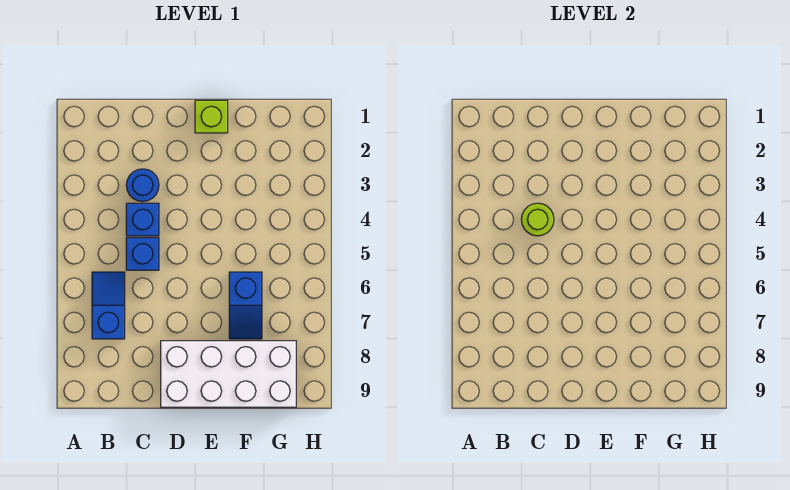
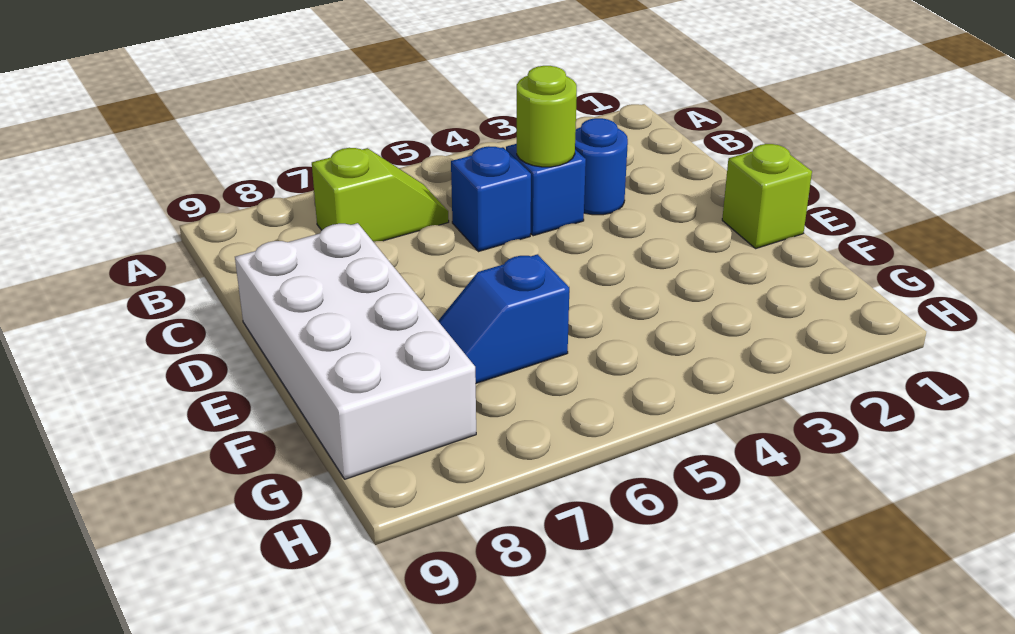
blue 1x2 slope [92,272,125,339] -> lime 1x2 slope [312,148,449,242]

